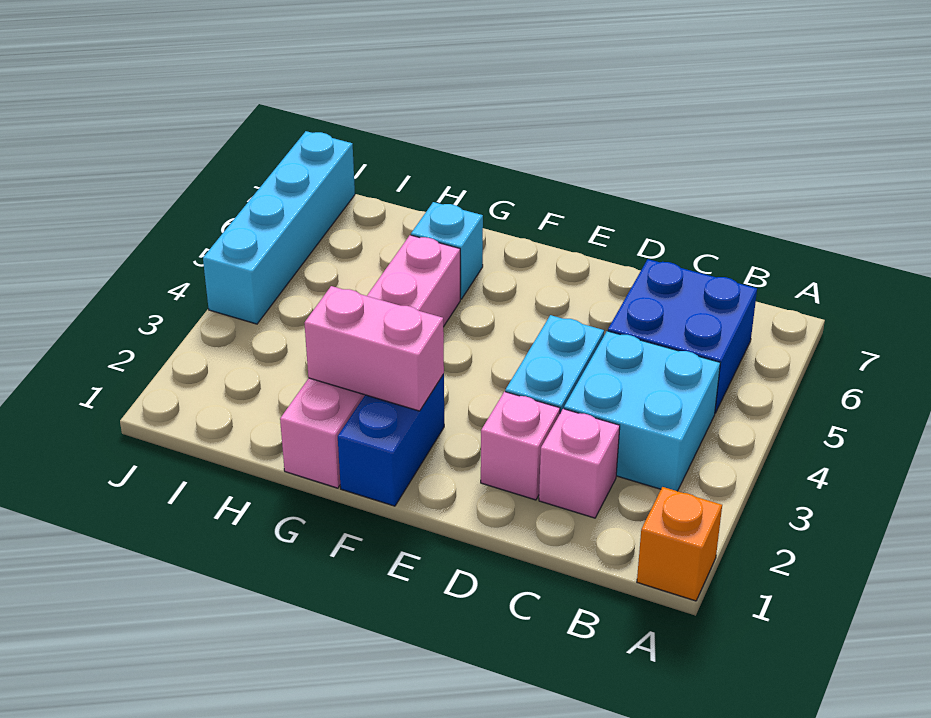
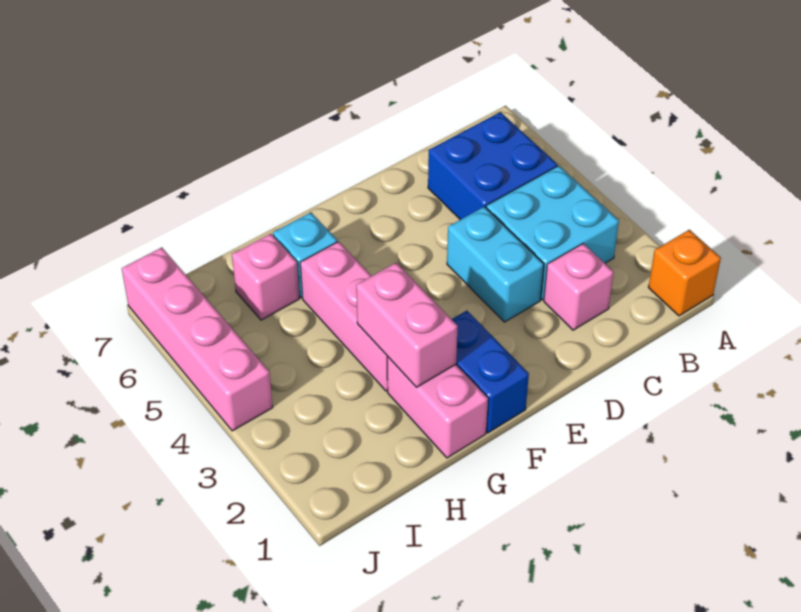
pink 1x1 brick [481,392,560,500] -> pink 1x1 brick moved to [232,234,299,320]
pink 1x2 brick [304,286,444,411] -> pink 1x2 brick turned to [356,263,458,387]
cyan 1x4 brick [203,131,355,324] -> pink 1x4 brick [122,247,273,431]

